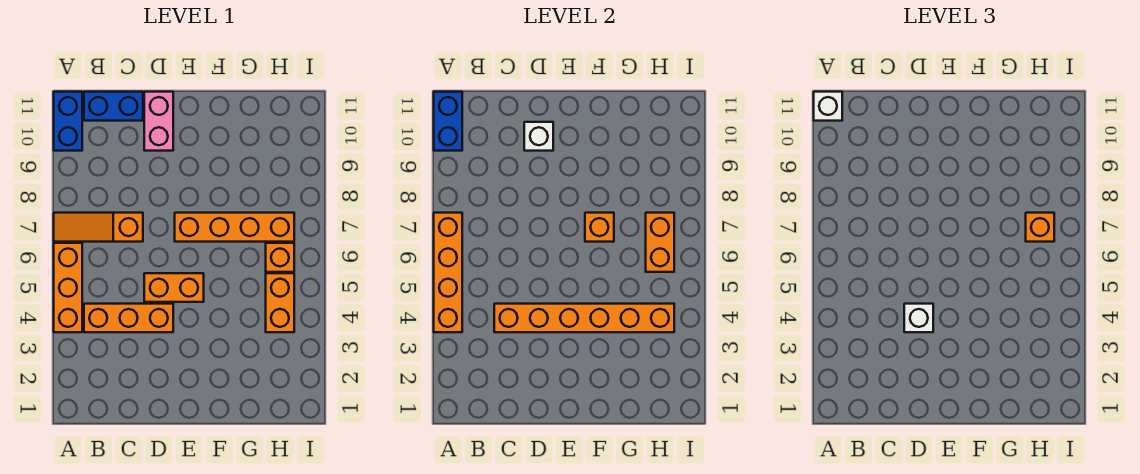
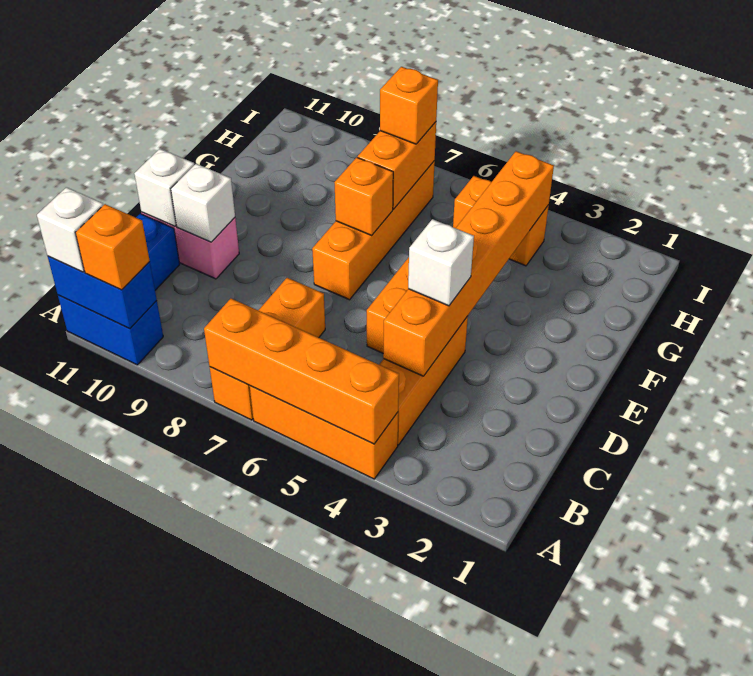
orange 1x3 slope [54,213,143,242] -> orange 1x3 brick [210,278,325,420]
none -> white 1x1 brick [134,149,194,226]
orange 1x1 brick [266,243,294,272] -> orange 1x1 brick moved to [76,204,150,290]
orange 1x2 brick [646,213,674,272] -> orange 1x2 brick turned to [358,122,436,209]

